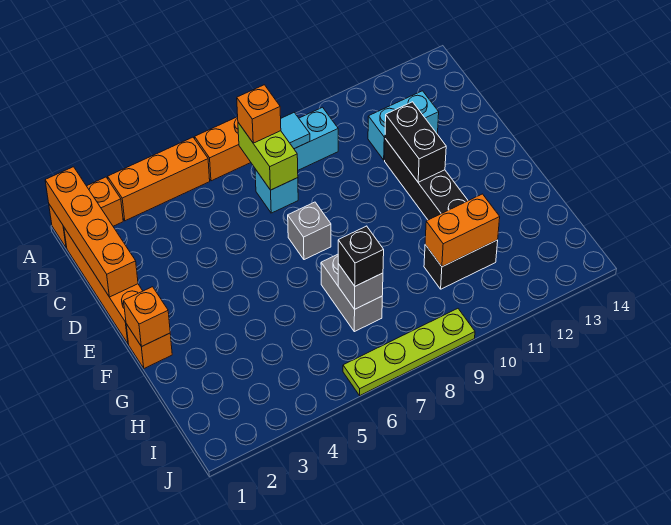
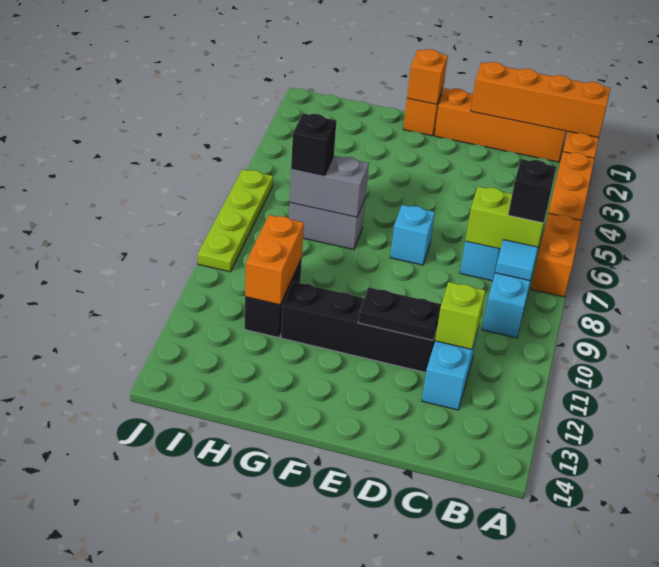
orange 1x1 brick [237,85,281,143] -> black 1x1 brick [508,159,556,223]
none -> lime 1x1 brick [435,282,486,349]
black 1x2 brick [385,102,446,182] -> black 1x2 plate [358,288,441,340]
grey 1x1 brick [288,202,331,260] -> cyan 1x1 brick [390,205,435,265]
grey 1x1 brick [338,264,383,309] -> grey 1x2 brick [289,156,369,217]

